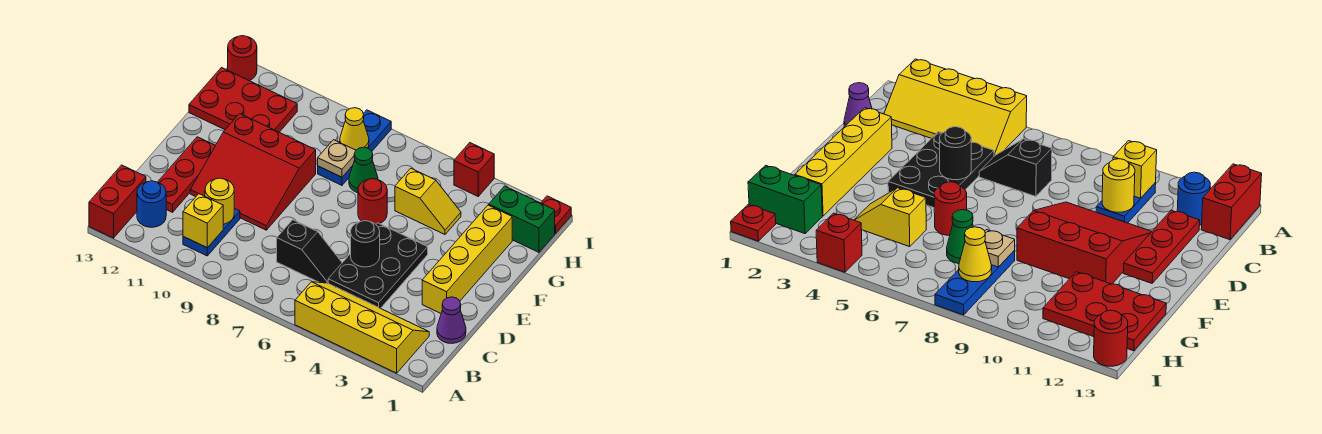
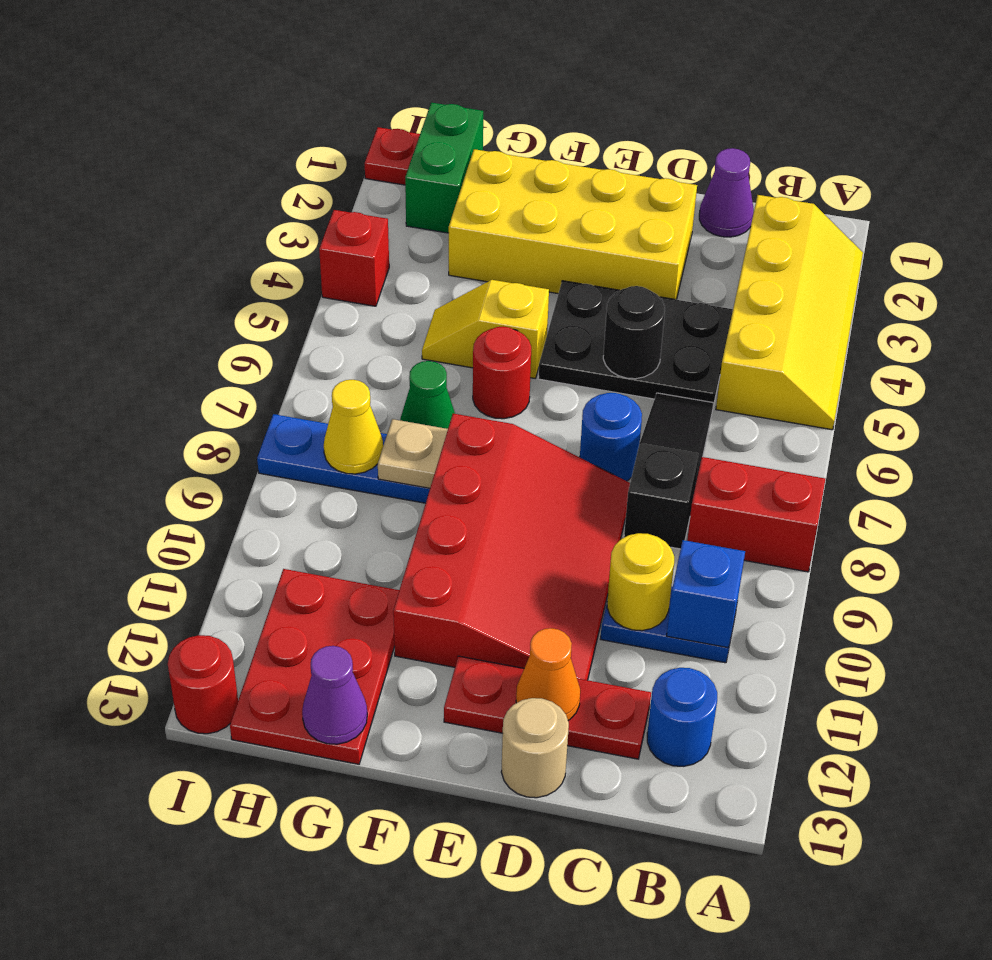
yellow 2x4 slope [295,282,429,373] -> yellow 2x4 slope turned to [716,195,863,430]
red 1x2 brick [89,165,146,238] -> red 1x2 brick moved to [687,457,825,572]
yellow 1x1 brick [183,194,223,248] -> blue 1x1 brick [667,540,745,648]
black 1x2 slope [277,220,342,283] -> black 1x3 slope [624,393,713,549]
yellow 1x4 brick [422,205,512,313] -> yellow 2x4 brick [449,149,697,300]
none -> blue 1x1 round brick [580,393,642,481]
red 3x3 slope [190,114,316,230] -> red 3x4 slope [393,414,630,680]
none -> orange 1x1 cone [516,628,580,720]
none -> tan 1x1 round brick [501,698,569,798]
yellow 1x2 slope [395,168,461,234] -> yellow 1x2 slope turned to [422,280,549,378]
none -> purple 1x1 cone [302,646,367,744]

